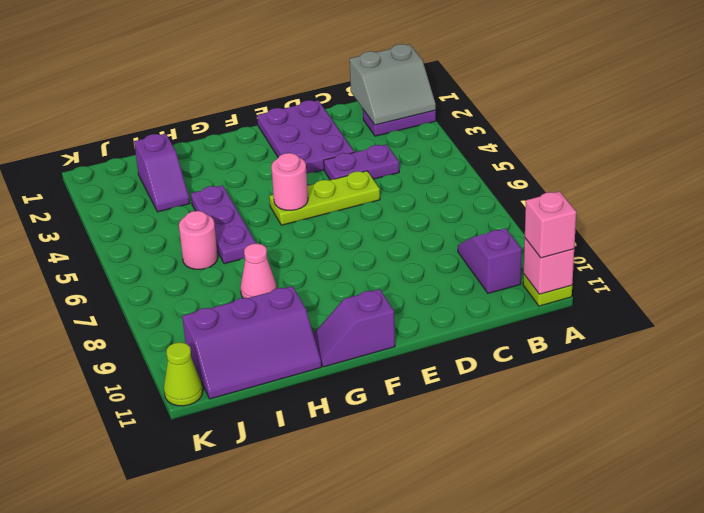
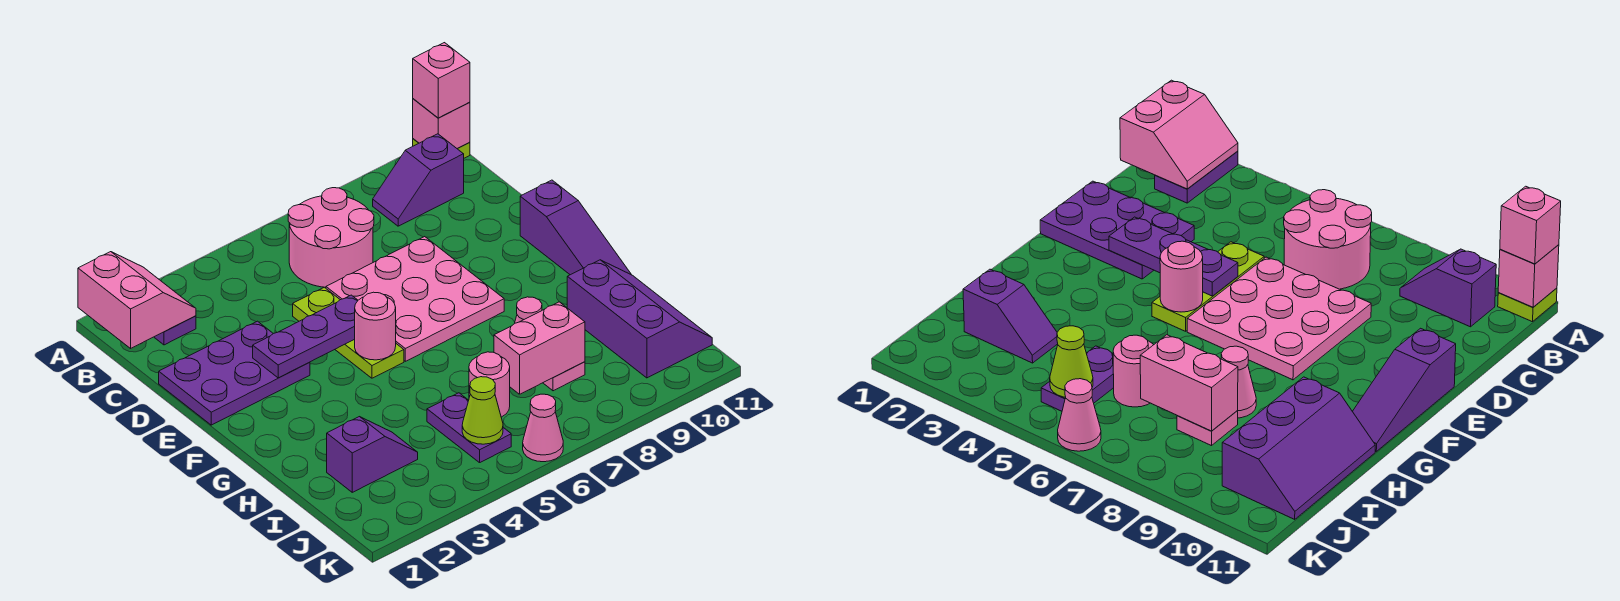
grey 2x2 slope [350,44,436,125] -> pink 2x2 slope [78,252,196,348]
none -> pink 2x2 round brick [288,188,374,287]
purple 1x2 plate [324,144,399,180] -> purple 1x2 plate moved to [427,393,511,463]
none -> pink 3x3 plate [326,237,504,361]
purple 1x2 slope [313,289,395,367] -> purple 1x3 slope [520,180,631,275]
purple 1x3 plate [191,185,256,264] -> purple 1x3 plate moved to [253,295,358,378]
none -> pink 1x2 brick [494,302,585,394]
none -> pink 1x1 plate [543,362,585,391]
none -> pink 1x1 cone [523,394,563,462]
lime 1x1 cone [164,342,203,406] -> lime 1x1 cone moved to [462,377,503,444]

